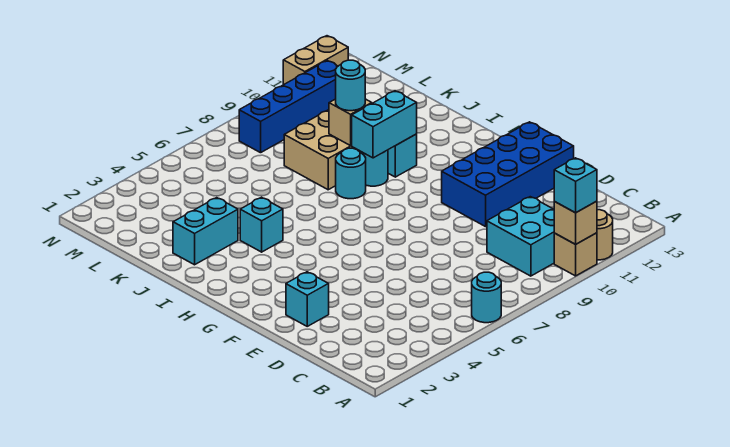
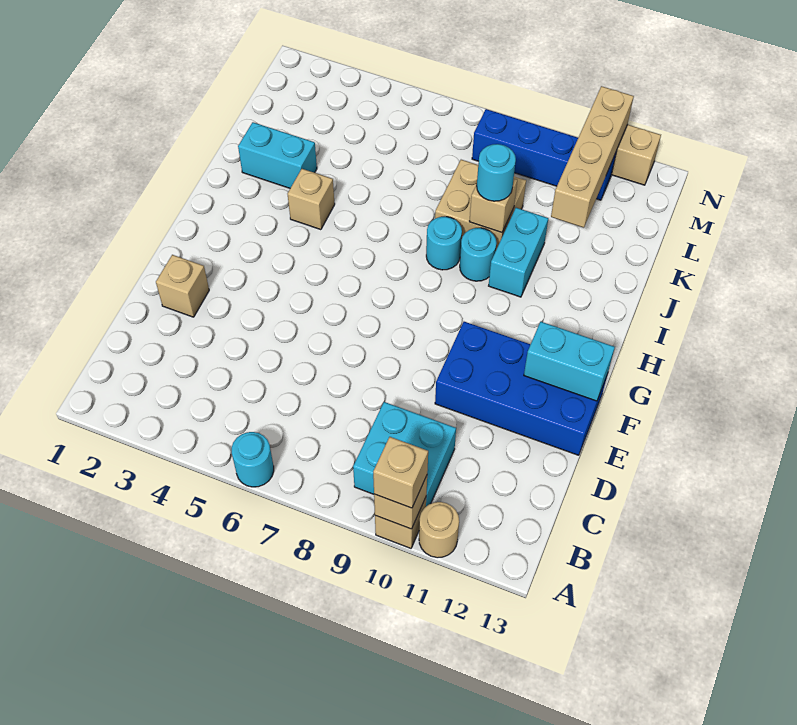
cyan 1x1 brick [554,158,597,213] -> tan 1x1 brick [373,437,428,508]
cyan 1x1 brick [286,272,329,326] -> tan 1x1 brick [156,255,209,317]
cyan 1x1 brick [240,197,283,252] -> tan 1x1 brick [288,169,335,230]
cyan 1x2 brick [351,91,417,158] -> cyan 1x2 brick moved to [524,322,615,401]
none -> tan 1x4 brick [551,86,634,228]

